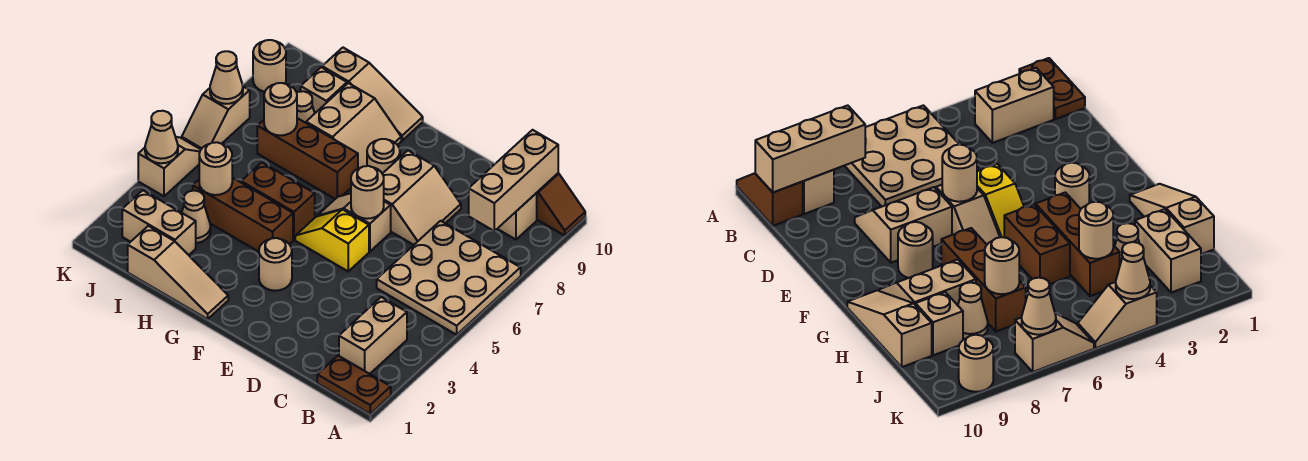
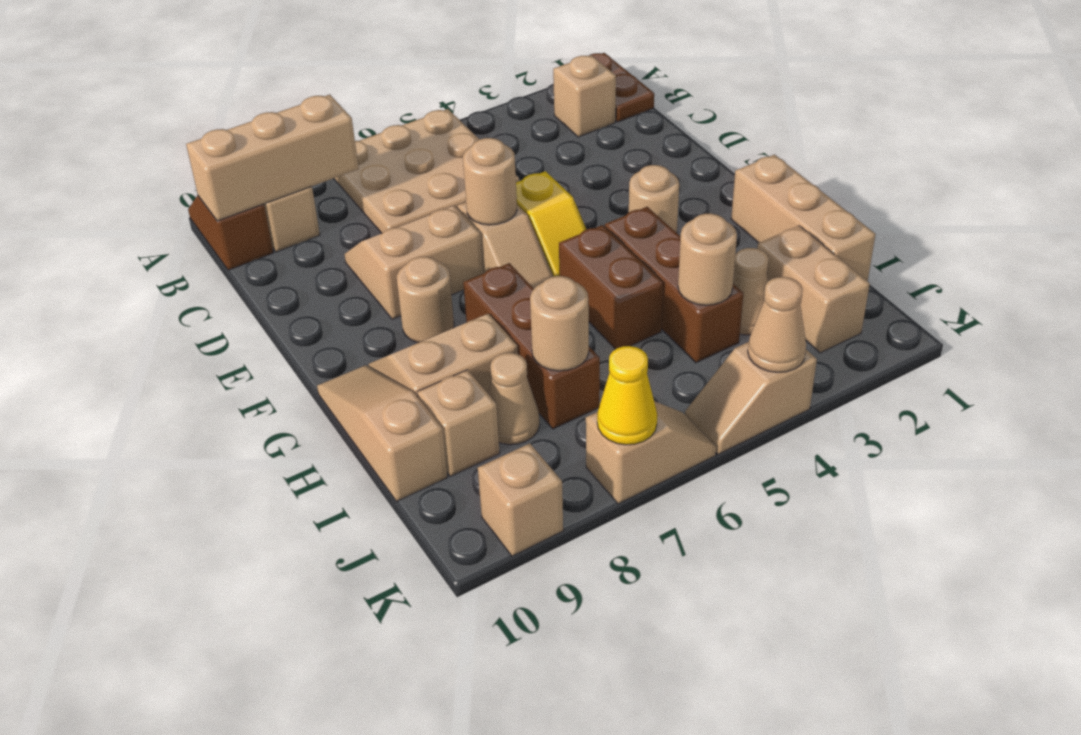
tan 1x2 brick [339,297,407,374] -> tan 1x1 brick [553,55,616,137]
tan 1x3 slope [128,226,228,319] -> tan 1x3 brick [731,155,876,281]
tan 1x1 cone [210,51,243,104] -> yellow 1x1 cone [597,346,657,445]
tan 1x1 round brick [253,40,286,92] -> tan 1x1 brick [478,443,563,556]

